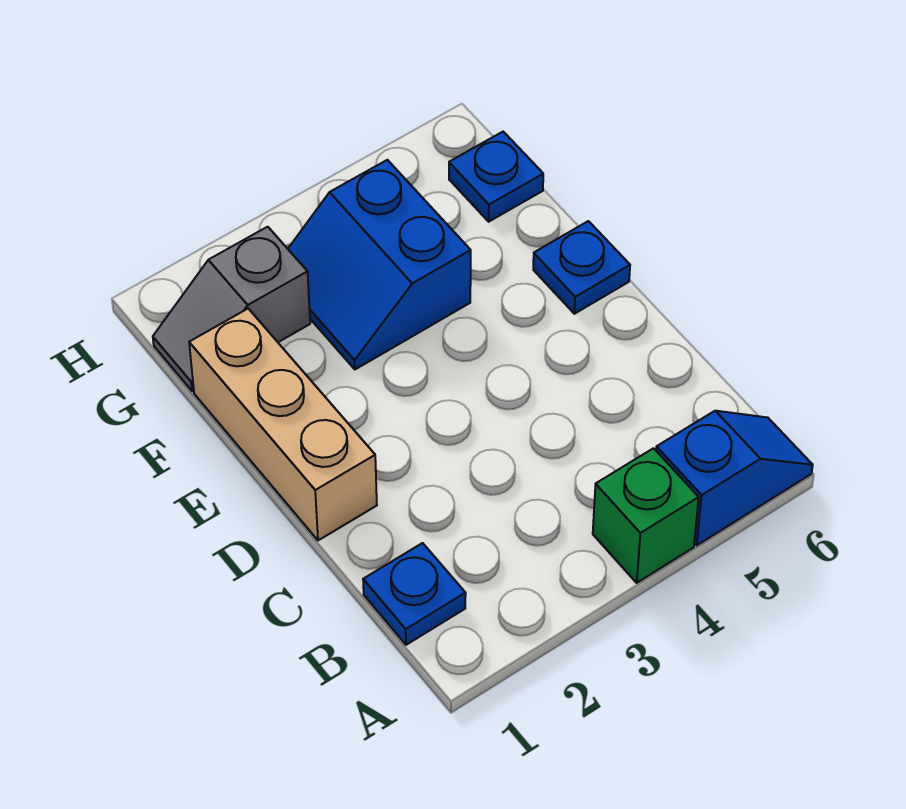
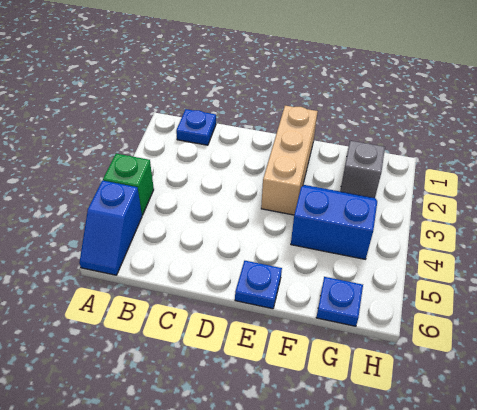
tan 1x3 brick [189,309,377,540] -> tan 1x3 brick turned to [261,106,318,215]

